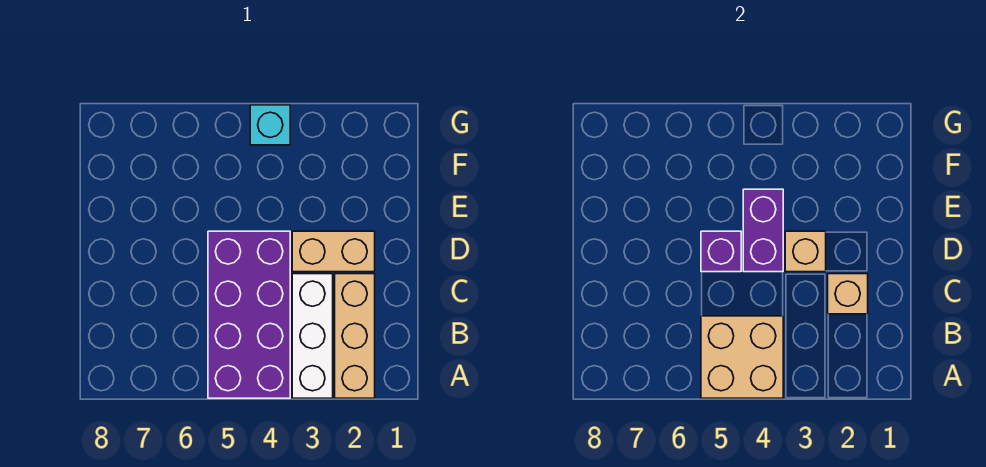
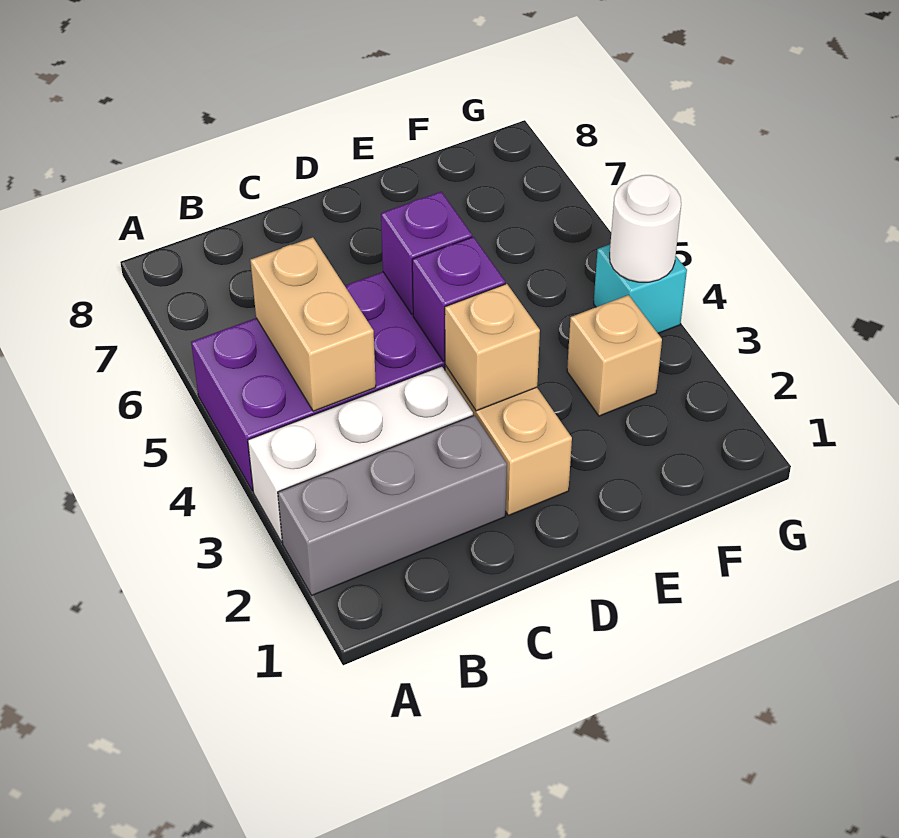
tan 1x3 brick [335,274,375,398] -> grey 1x3 brick [278,415,507,595]
tan 2x2 brick [701,316,783,398] -> tan 1x2 brick [250,237,376,411]
tan 1x1 brick [828,274,868,314] -> tan 1x1 brick moved to [567,295,662,416]
purple 1x2 brick [743,189,783,272] -> purple 1x1 brick [412,237,505,362]
none -> white 1x1 round brick [610,175,681,282]

